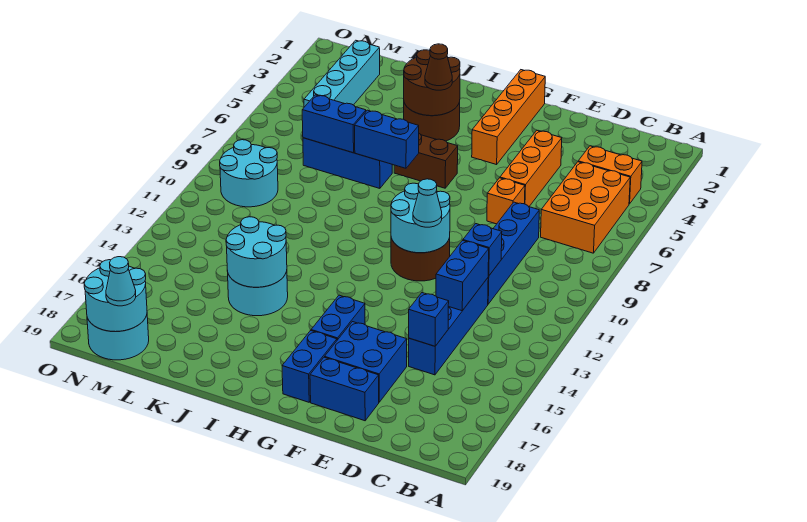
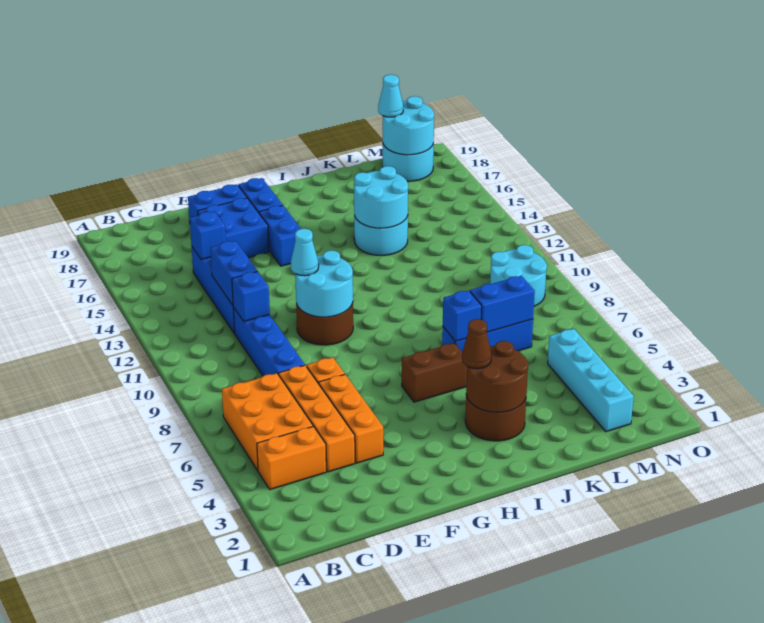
orange 1x4 brick [472,70,545,165] -> orange 1x4 brick moved to [279,365,355,472]
blue 1x2 brick [355,110,419,168] -> blue 1x1 brick [443,290,482,341]

